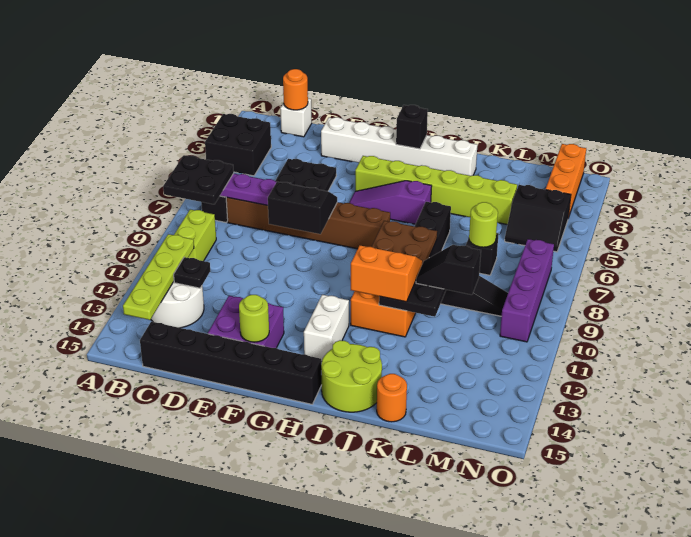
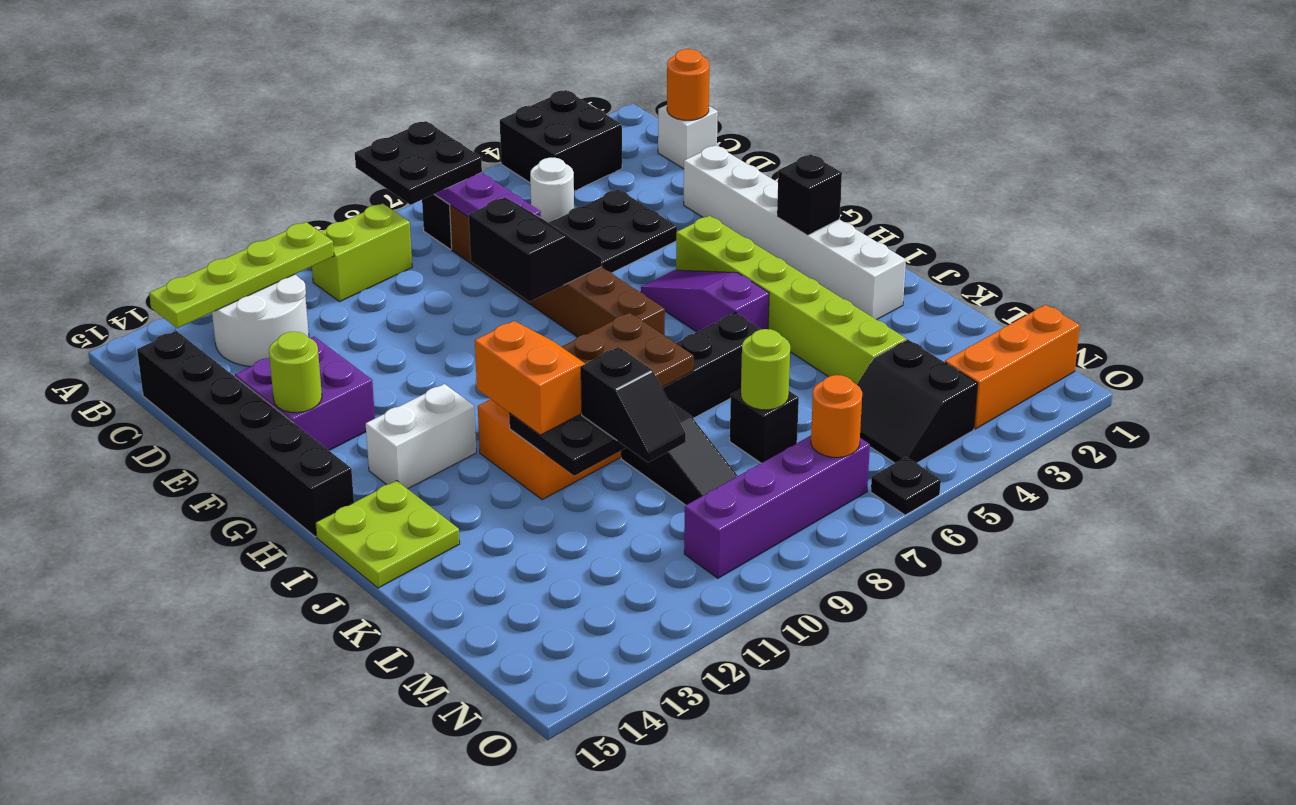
none -> white 1x1 round brick [530,158,574,223]
black 1x1 plate [174,257,210,288] -> black 1x1 plate moved to [871,457,941,515]
lime 2x2 round brick [321,340,382,412] -> lime 2x2 plate [315,481,460,588]
black 1x2 slope [416,245,481,295] -> black 1x2 slope turned to [581,347,686,462]
orange 1x1 round brick [377,374,407,422] -> orange 1x1 round brick moved to [811,375,862,457]

